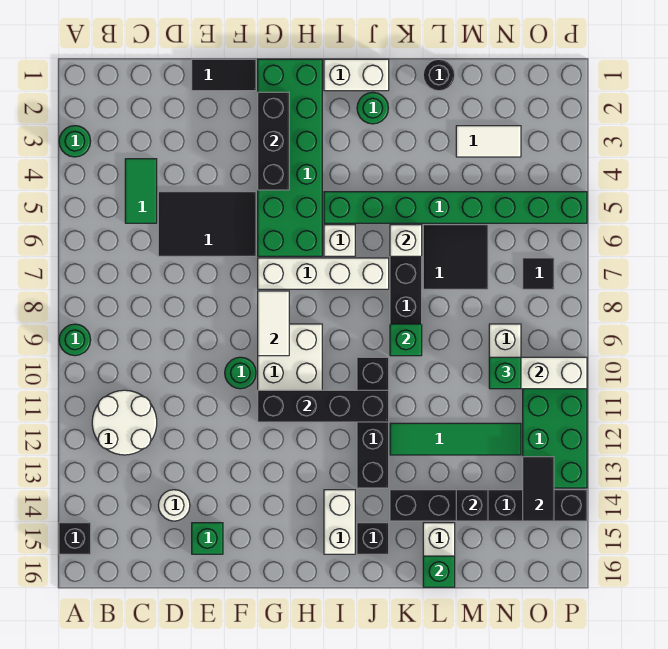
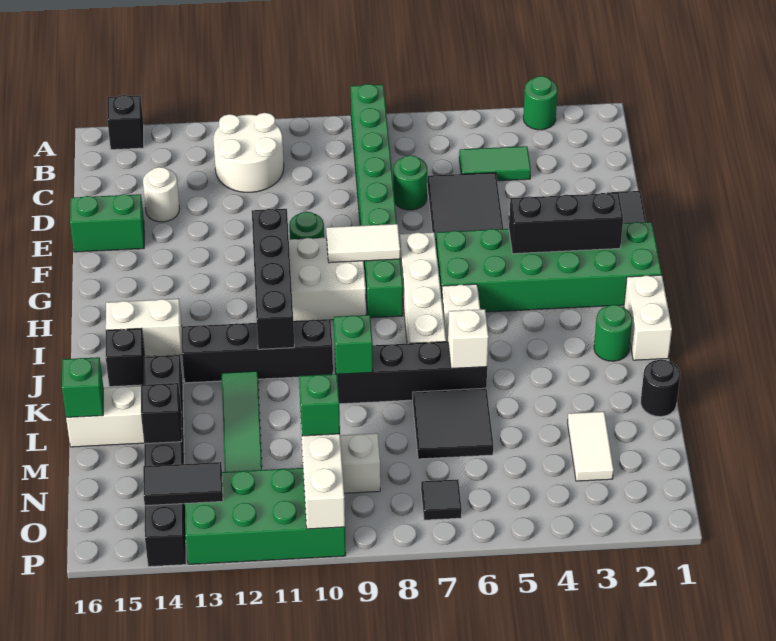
green 1x1 round brick [59,324,91,356] -> green 1x1 round brick moved to [393,155,427,210]
green 1x1 brick [192,523,223,554] -> green 1x2 brick [70,194,144,252]
green 1x8 brick [324,192,587,223] -> green 1x8 brick moved to [351,84,403,318]

